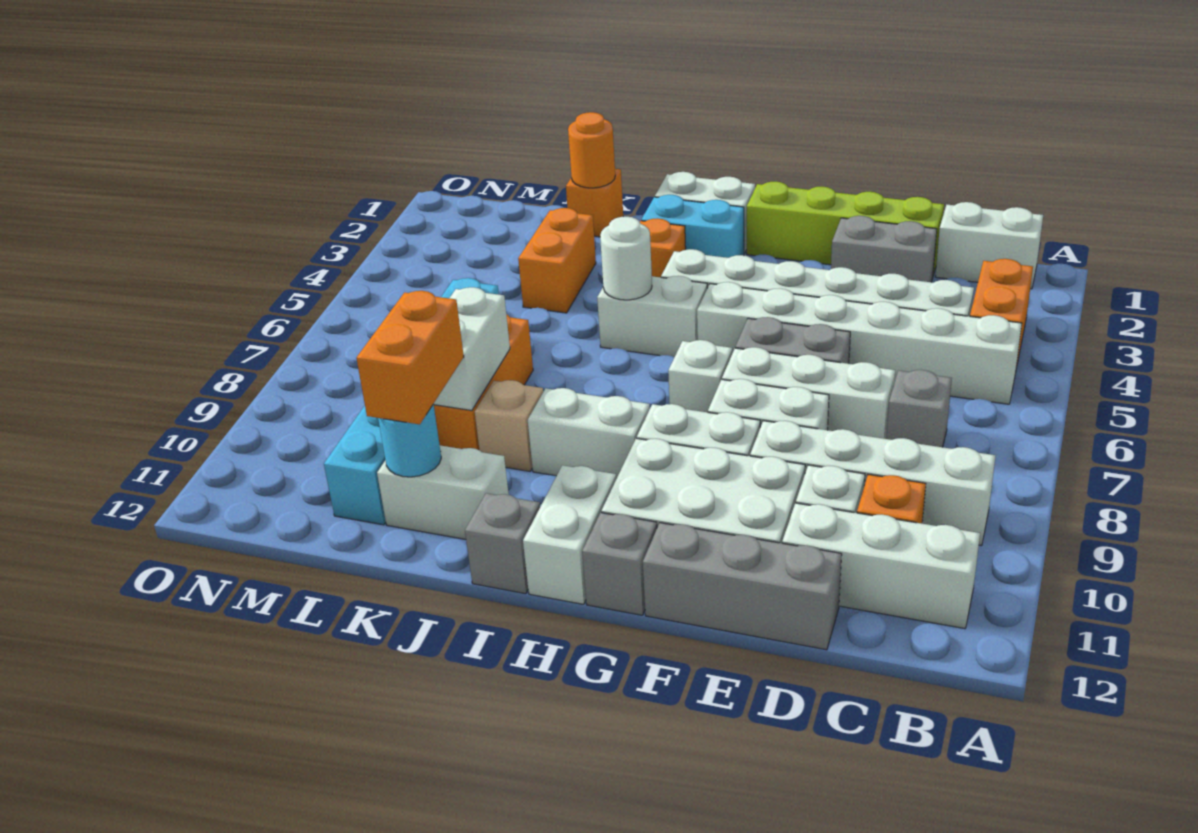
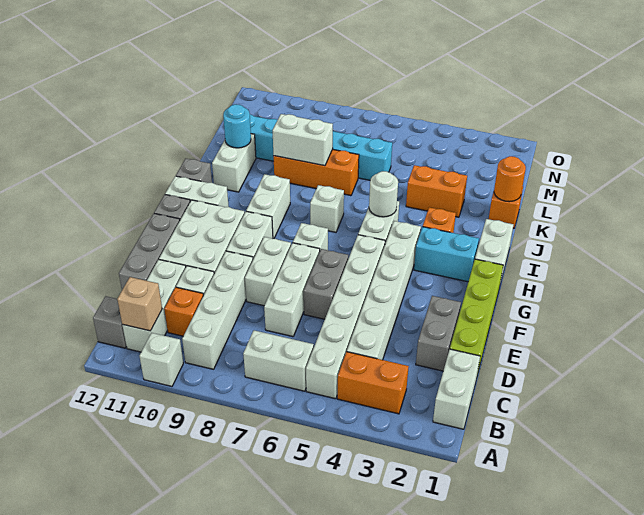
none -> white 1x1 brick [140,333,183,386]
none -> white 1x2 brick [243,330,314,391]
grey 1x1 brick [886,370,952,447] -> grey 1x1 brick moved to [93,296,127,348]
cyan 1x2 brick [641,195,744,258] -> cyan 1x2 brick turned to [414,227,479,282]
none -> white 1x1 brick [310,185,344,232]
tan 1x1 brick [475,380,543,471] -> tan 1x1 brick moved to [117,277,162,331]
orange 1x2 brick [357,291,464,425] -> none

